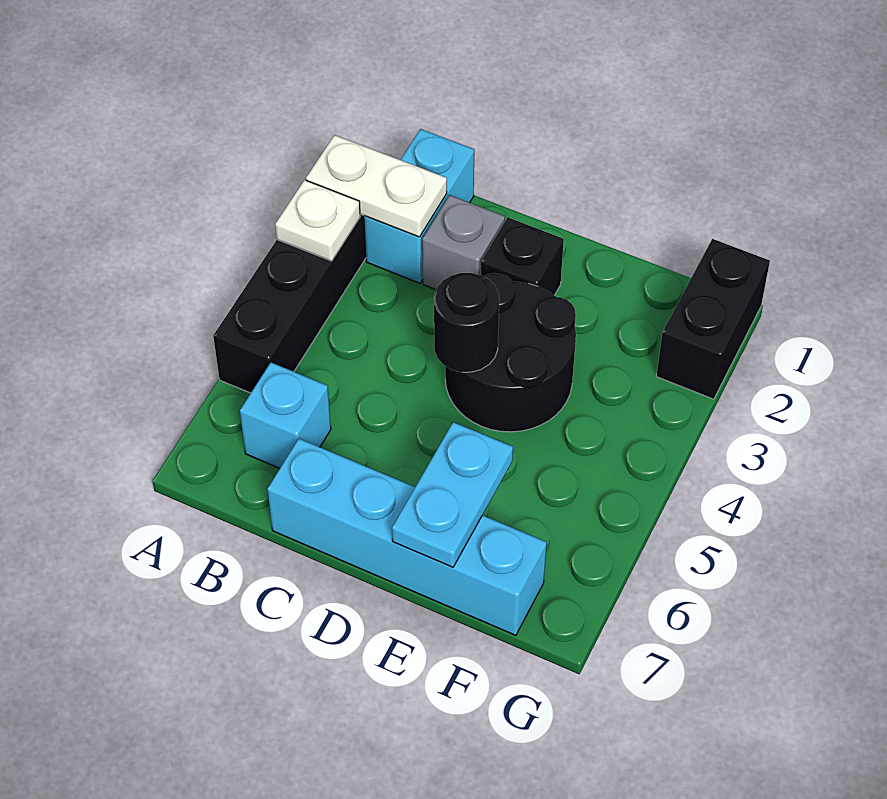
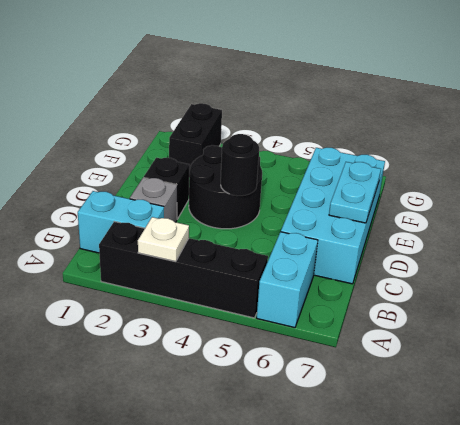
white 1x2 plate [306,135,447,237] -> none
cyan 1x1 brick [240,363,331,468] -> cyan 1x2 brick [257,232,318,328]
cyan 1x4 brick [267,439,547,635] -> cyan 2x4 brick [281,147,385,284]
cyan 1x2 plate [392,422,513,567] -> cyan 1x2 plate turned to [329,162,381,223]
black 1x2 brick [656,239,770,399] -> black 1x2 brick turned to [169,103,222,170]

